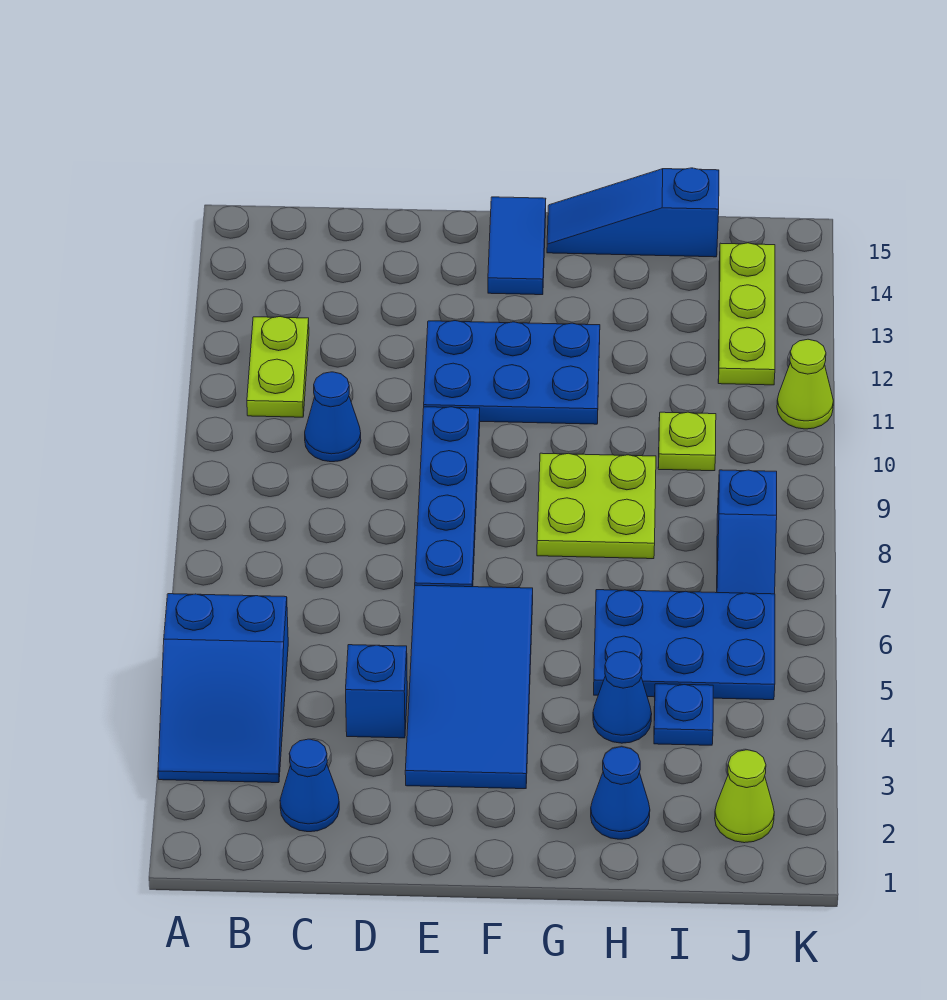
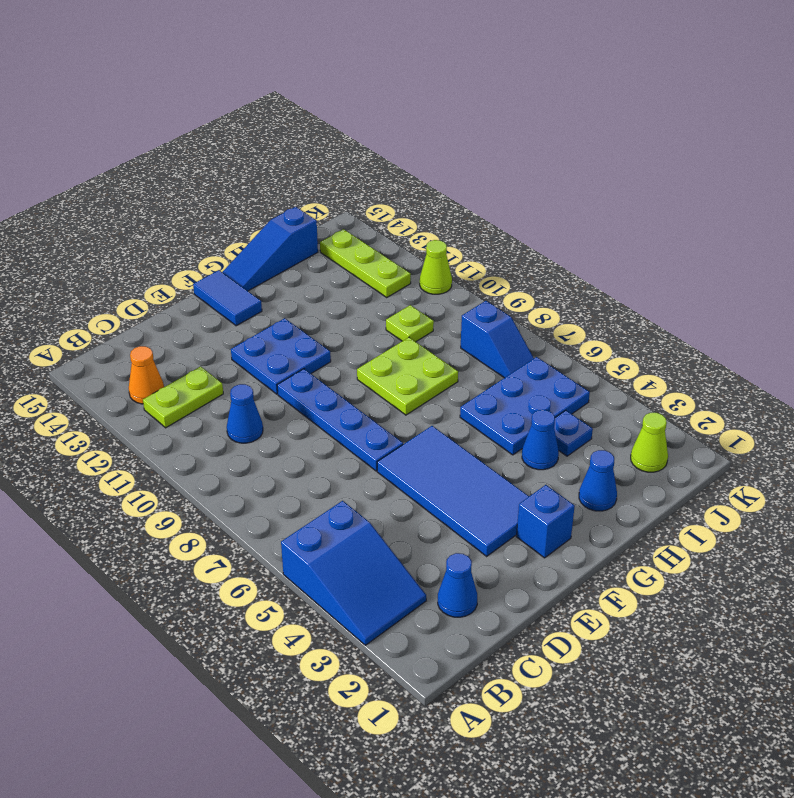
lime 1x2 plate [247,317,309,417] -> lime 1x2 plate turned to [143,366,223,428]
none -> orange 1x1 cone [129,346,164,404]
blue 1x1 brick [346,645,407,738] -> blue 1x1 brick moved to [516,485,575,558]
blue 2x3 plate [424,321,600,424] -> blue 2x2 plate [231,318,331,394]

